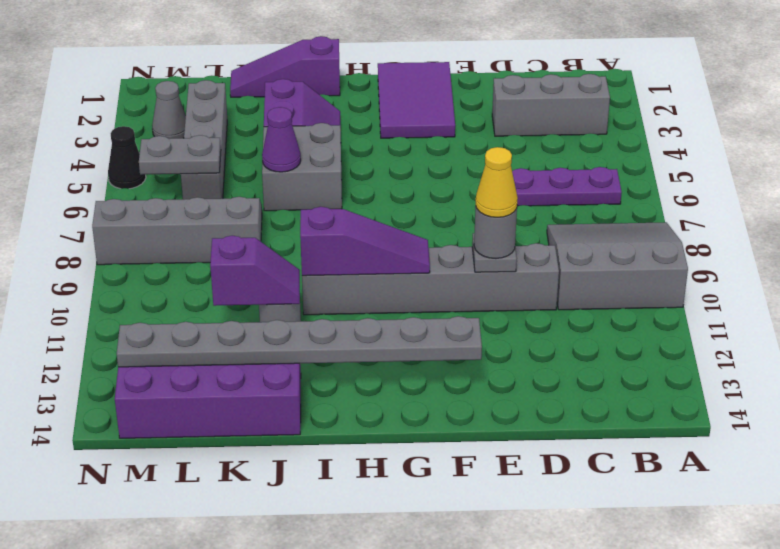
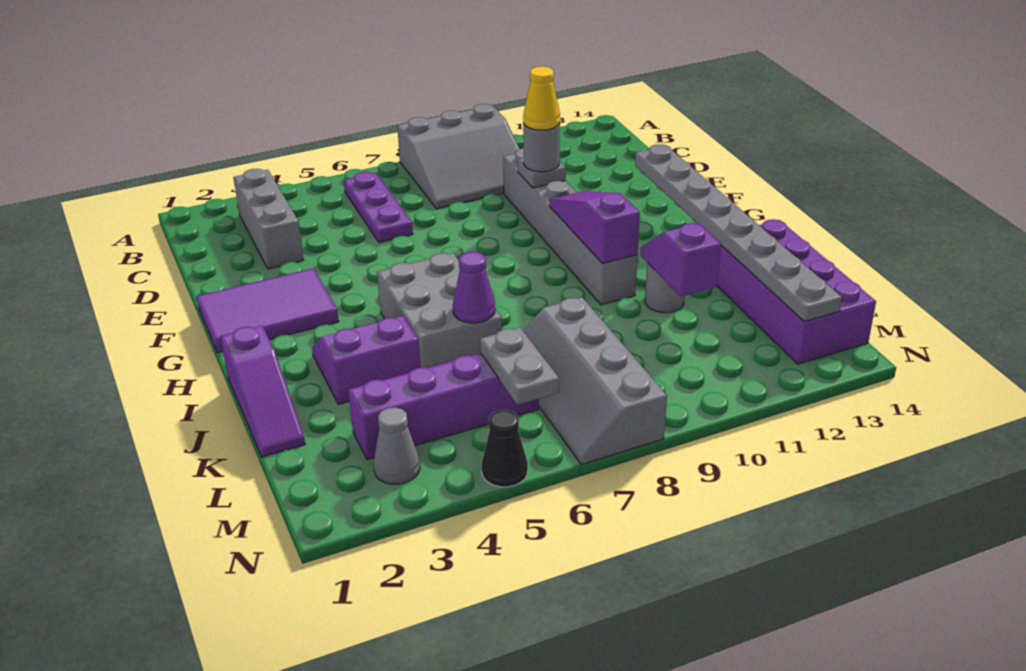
grey 3x3 slope [547,222,688,310] -> grey 3x3 slope turned to [397,104,519,209]
grey 2x2 brick [262,123,342,211] -> grey 2x3 brick [377,253,502,368]
grey 1x4 brick [181,80,227,200] -> purple 1x4 brick [348,353,539,460]

